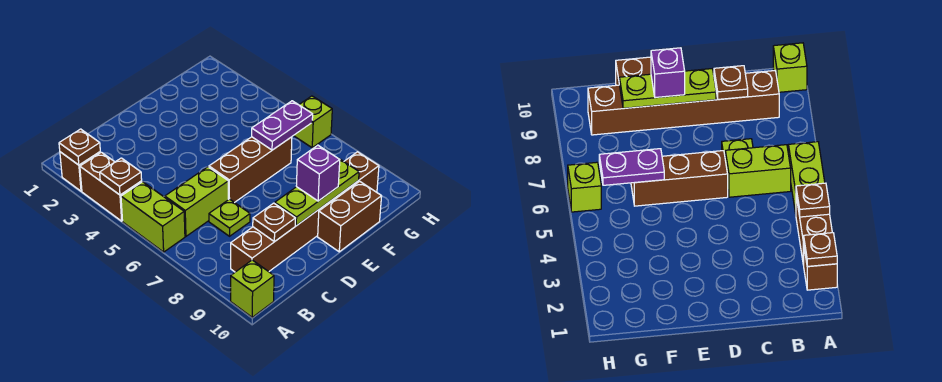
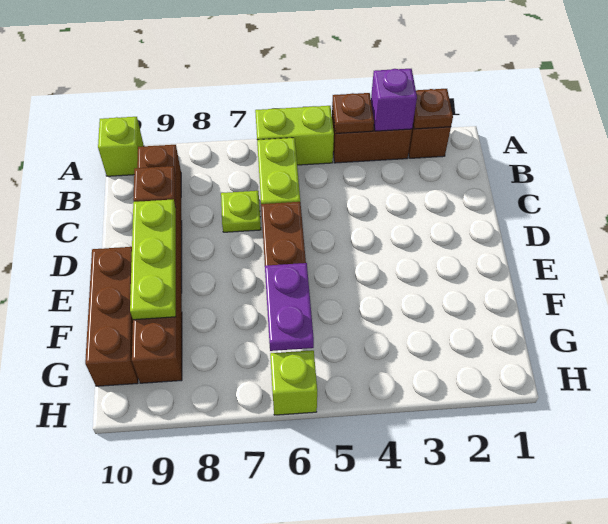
purple 1x1 brick [296,145,340,201] -> purple 1x1 brick moved to [371,69,417,131]
brown 1x2 brick [318,181,382,252] -> brown 1x3 brick [85,247,138,386]

